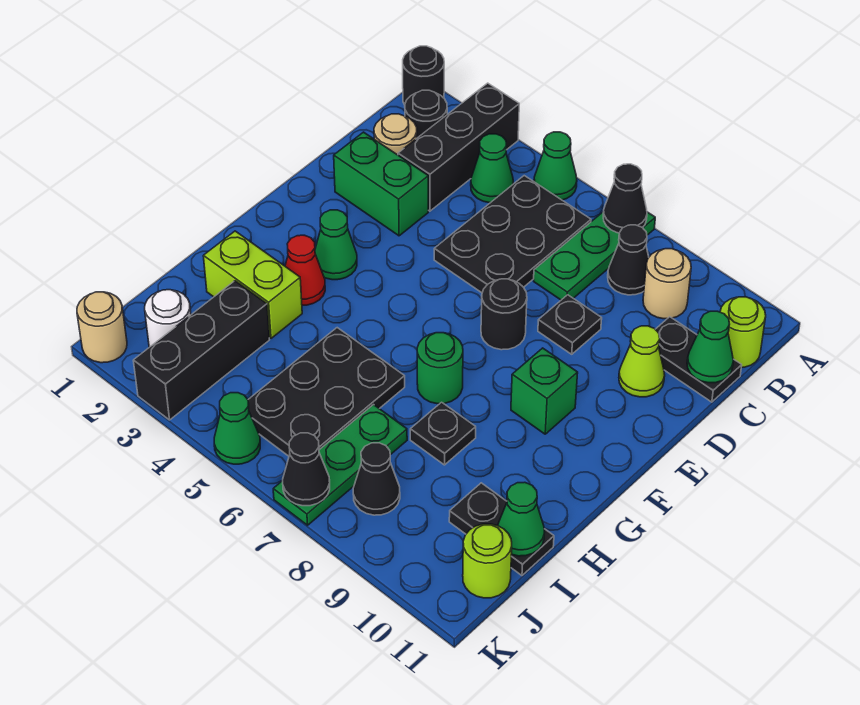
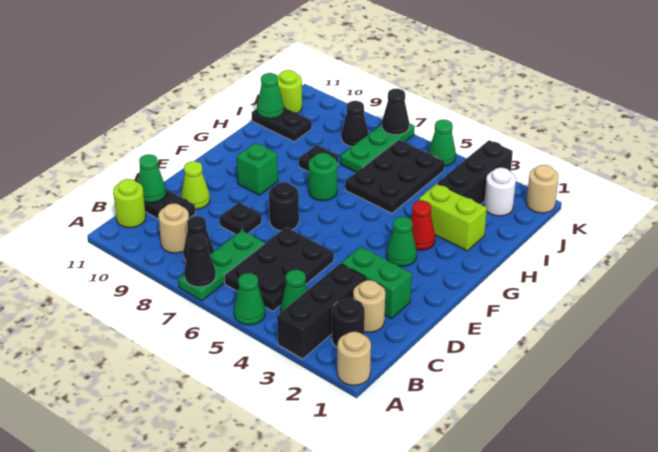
black 1x1 round brick [403,46,444,104] -> tan 1x1 round brick [337,332,371,385]

